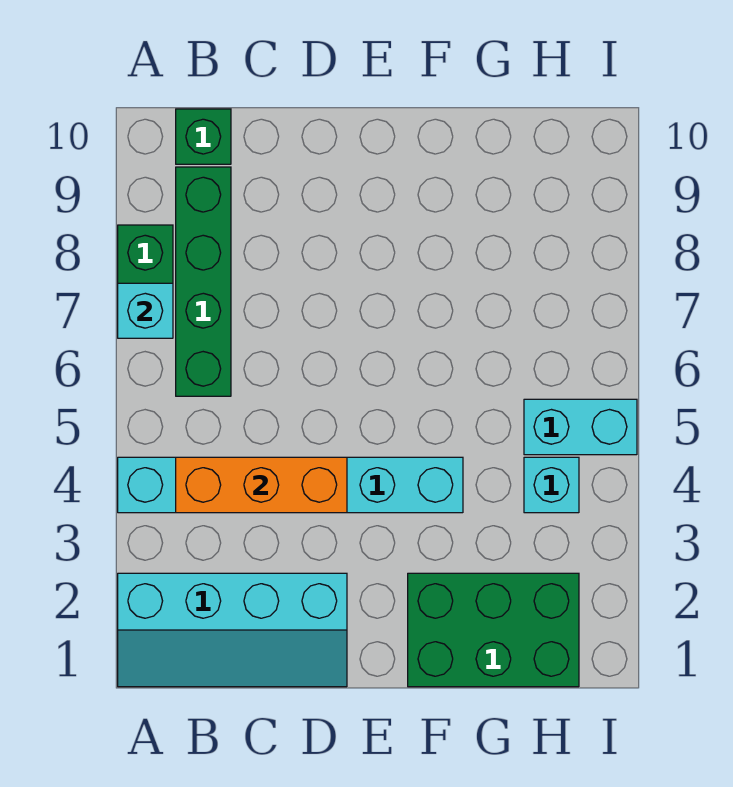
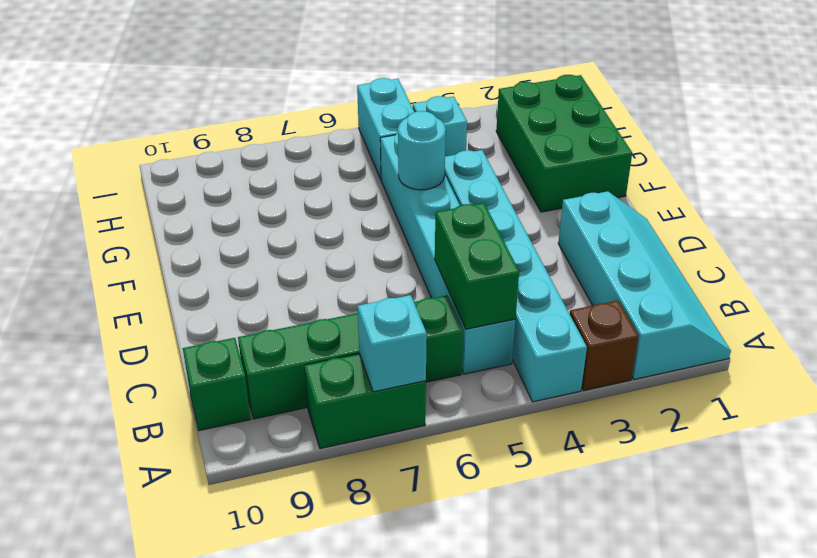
none -> brown 1x1 brick [570,301,639,391]
orange 1x3 brick [176,457,347,513] -> none
none -> cyan 1x6 brick [380,133,515,374]
none -> green 1x2 brick [435,203,519,329]
none -> cyan 1x1 round brick [398,111,446,190]

